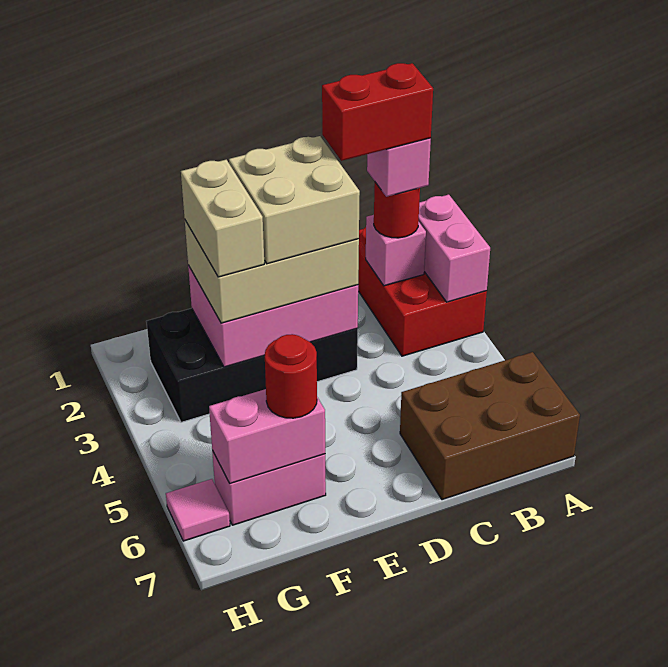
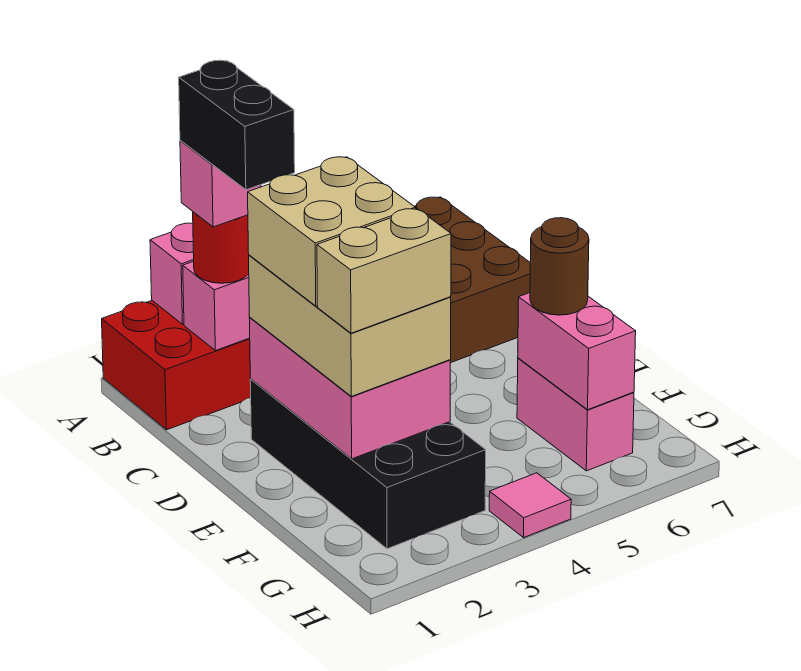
red 1x2 brick [322,63,433,161] -> black 1x2 brick [179,60,295,190]
red 1x1 round brick [265,334,317,418] -> brown 1x1 round brick [530,218,589,315]
pink 1x1 tile [166,479,230,541] -> pink 1x1 tile moved to [489,473,571,538]

